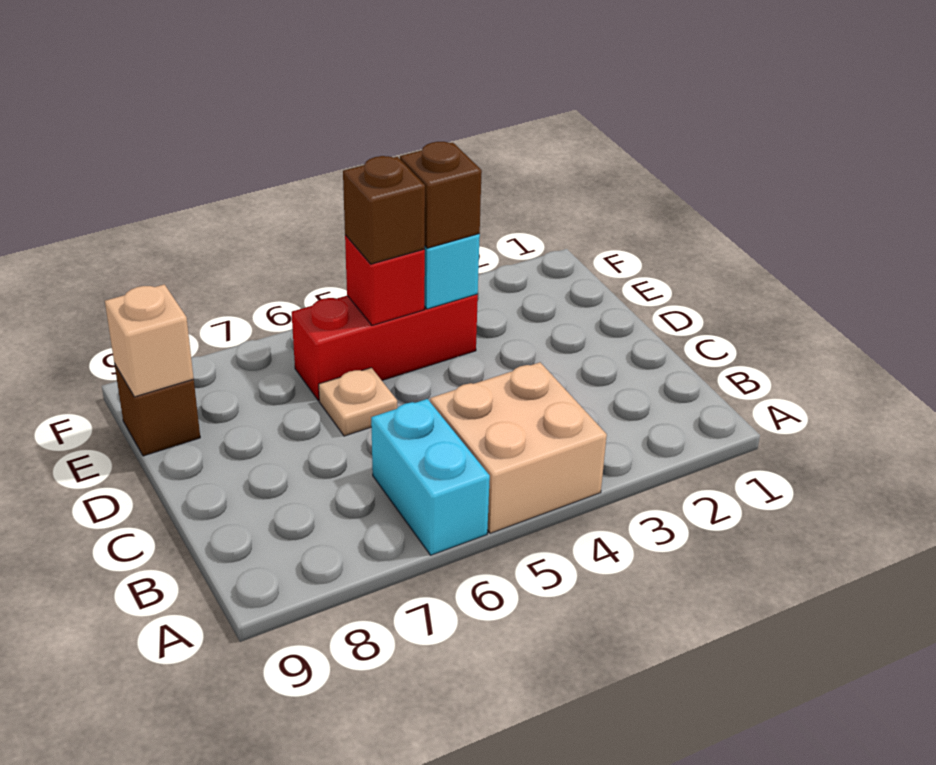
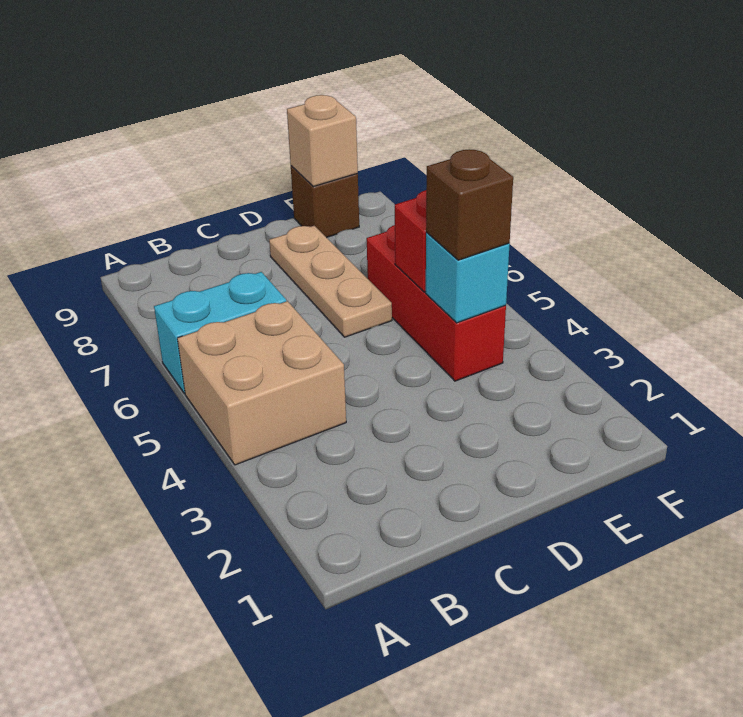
tan 1x1 plate [319,368,397,436] -> tan 1x3 plate [269,226,392,337]
brown 1x1 brick [343,156,425,264] -> none

